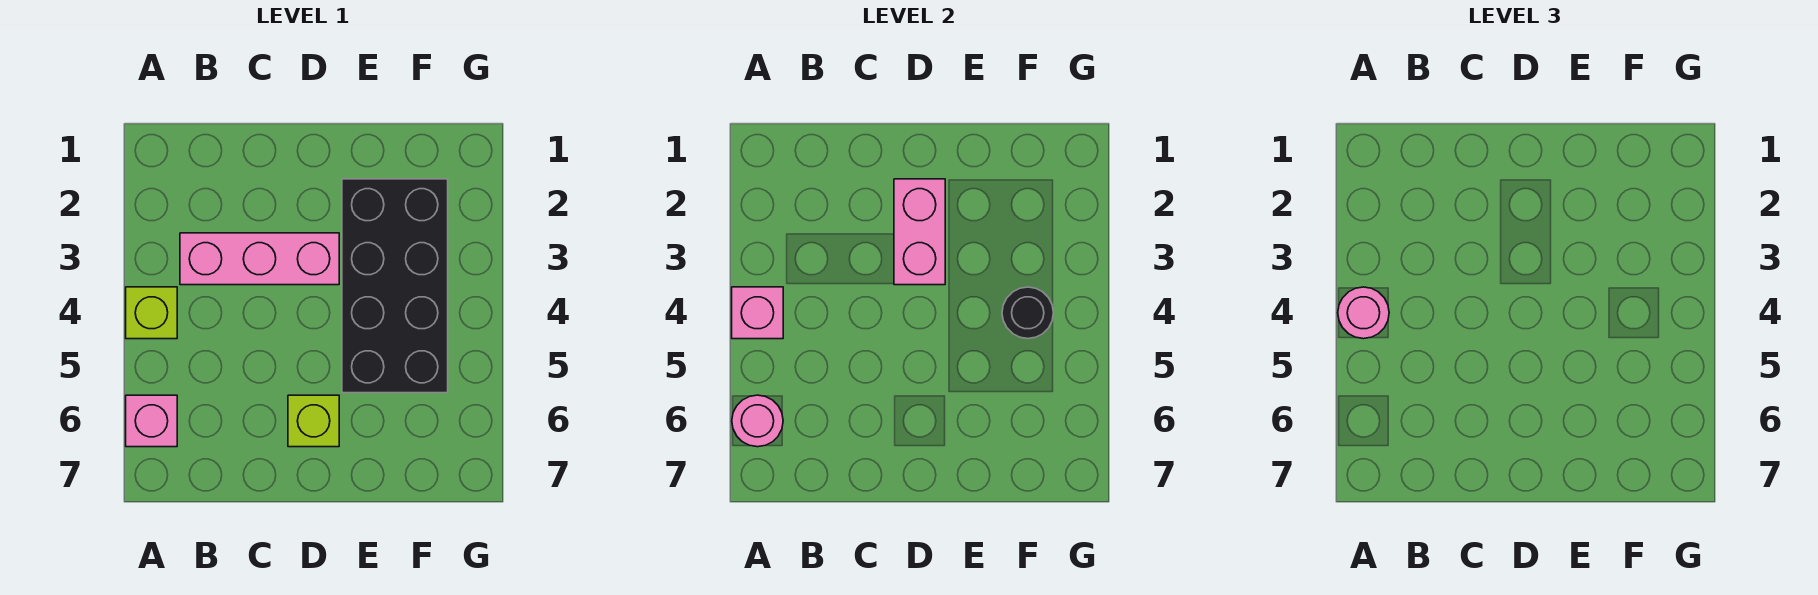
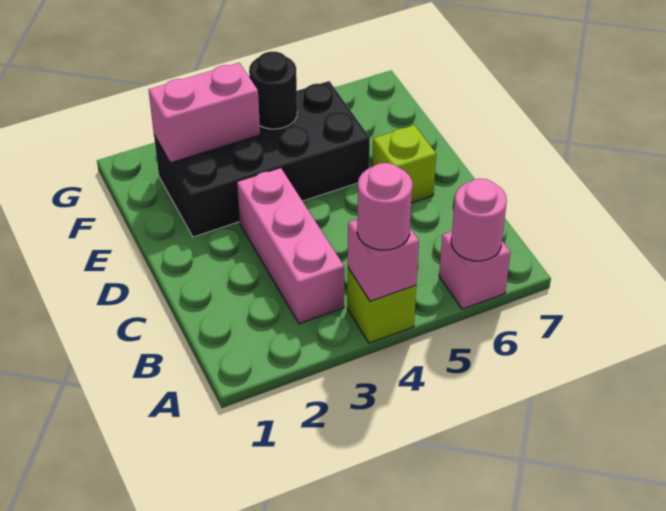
pink 1x2 brick [894,179,945,285] -> pink 1x2 brick moved to [149,63,260,163]

